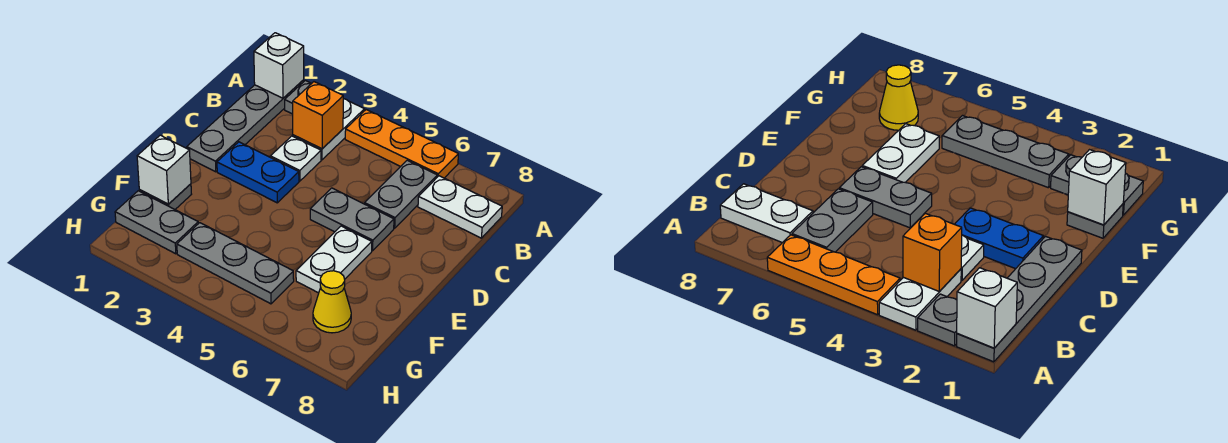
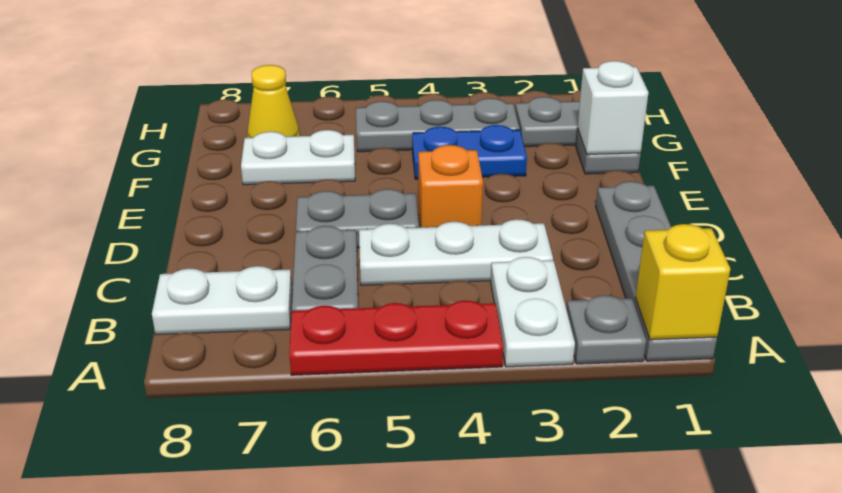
white 1x1 brick [254,33,304,98] -> yellow 1x1 brick [635,224,730,340]
orange 1x3 plate [345,110,458,178] -> red 1x3 plate [289,300,503,375]
orange 1x1 brick [293,82,343,149] -> orange 1x1 brick moved to [418,145,483,227]
white 1x1 plate [270,136,321,181] -> white 1x3 plate [359,219,553,285]
blue 1x2 plate [217,142,299,203] -> blue 1x2 plate moved to [412,125,527,179]
white 1x2 plate [296,226,372,293] -> white 1x2 plate turned to [241,130,355,185]

